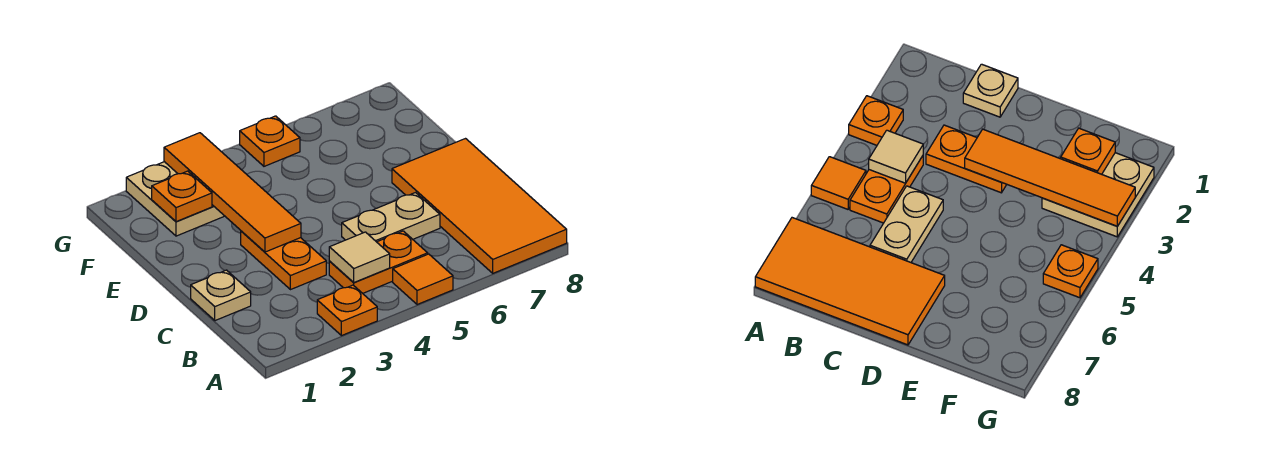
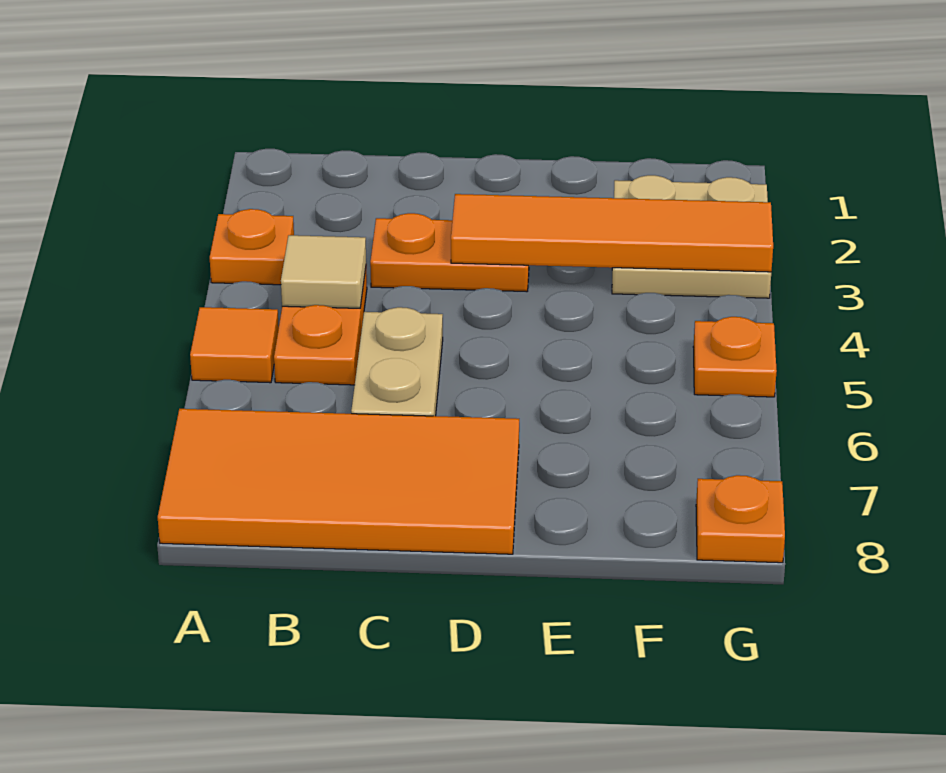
tan 1x1 plate [191,270,251,321] -> none
orange 1x1 plate [152,171,212,222] -> orange 1x1 plate moved to [696,475,785,563]

